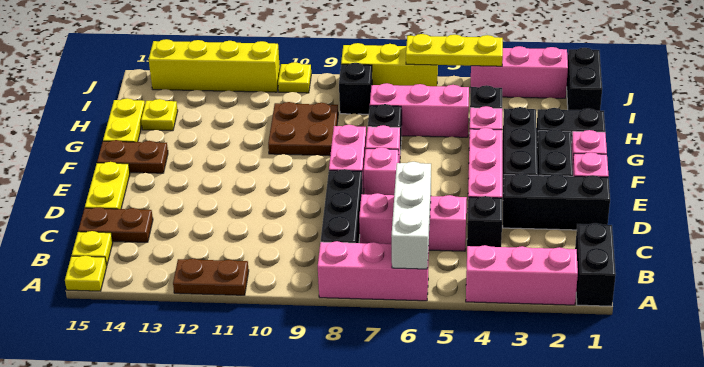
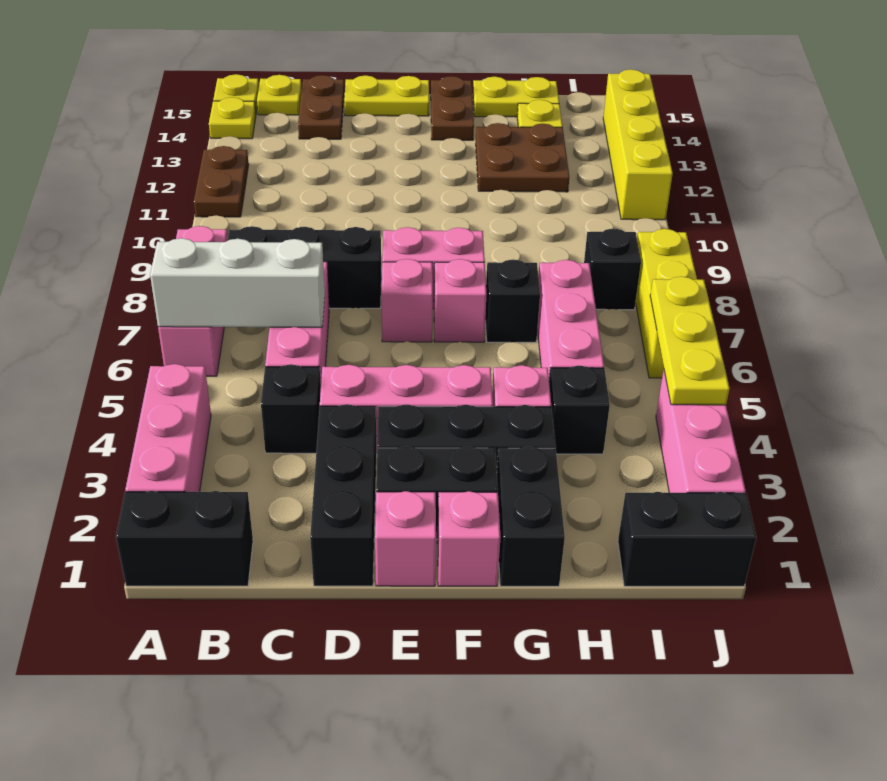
brown 2x2 plate [268,102,338,155] -> brown 2x2 plate moved to [476,123,569,192]
yellow 1x1 plate [278,62,311,93] -> yellow 1x1 plate moved to [209,97,256,139]

